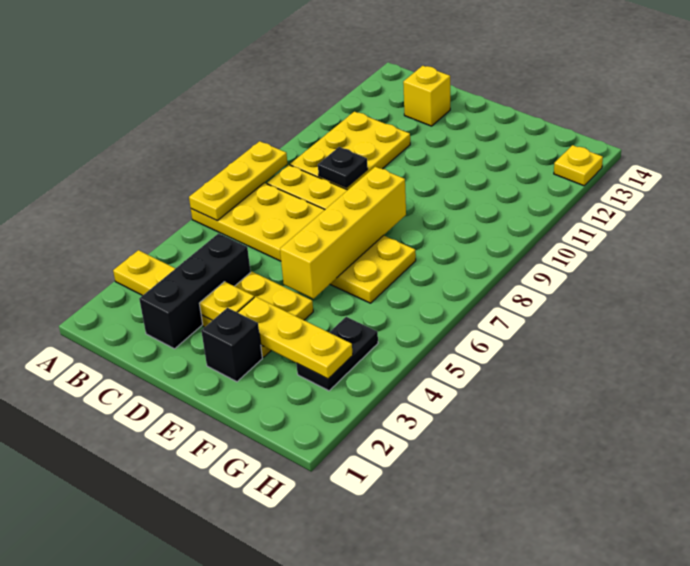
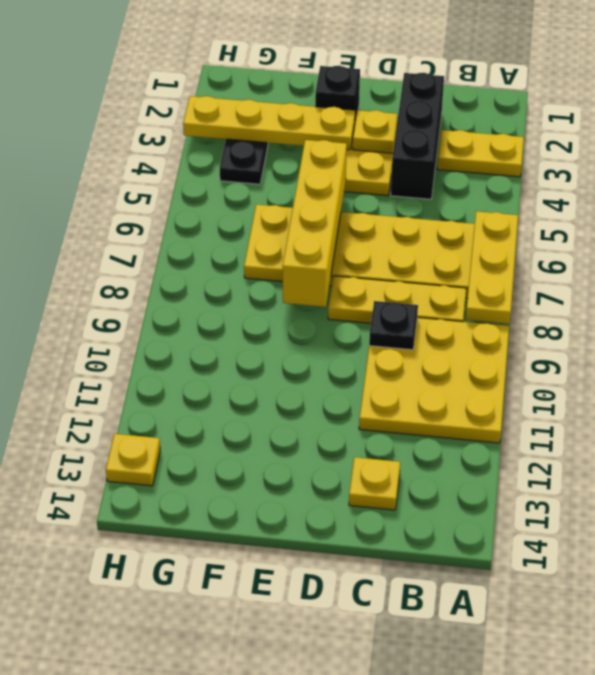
yellow 2x3 plate [290,112,410,190] -> yellow 3x3 plate [359,317,509,443]
yellow 1x1 brick [403,66,450,126] -> yellow 1x1 plate [349,457,400,510]
yellow 1x3 plate [238,297,353,379] -> yellow 1x4 plate [183,96,355,150]

